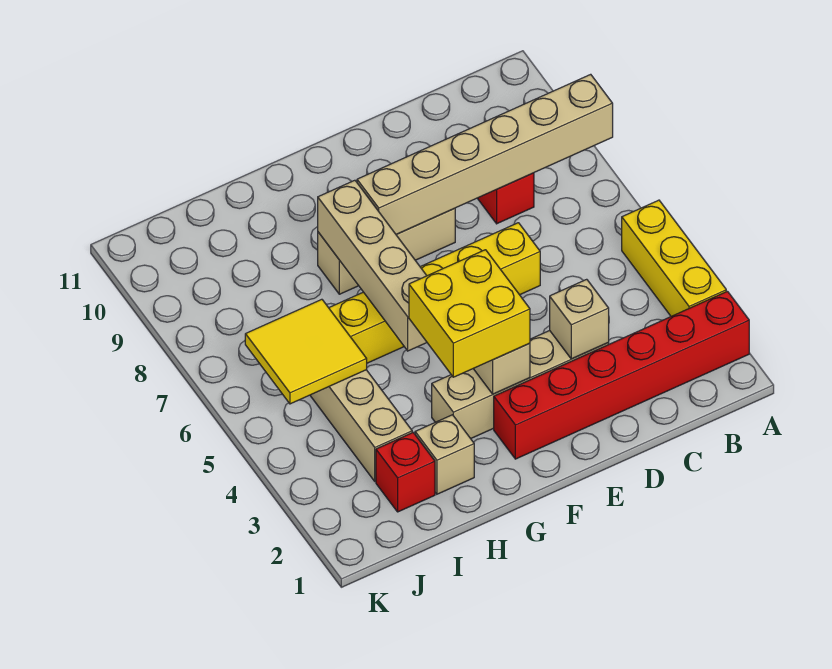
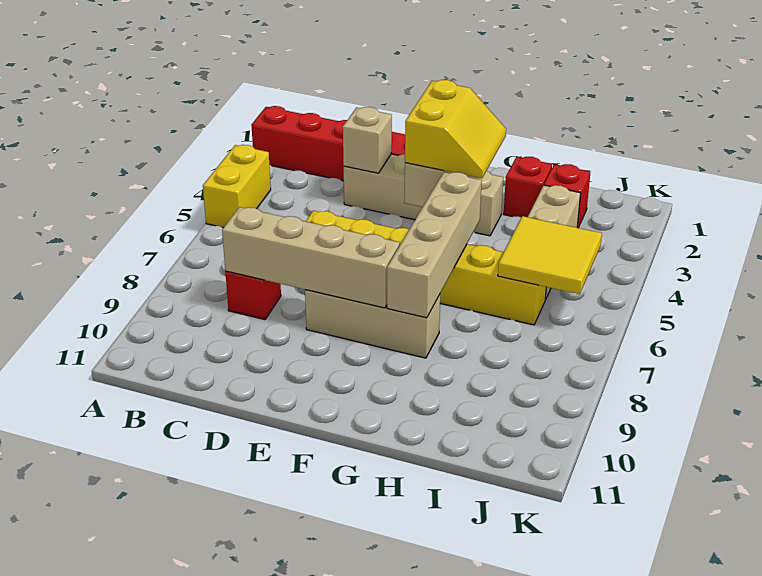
yellow 1x3 brick [622,200,726,316] -> yellow 1x2 brick [203,145,271,228]
tan 1x6 brick [357,74,613,235] -> tan 1x4 brick [222,207,400,308]
yellow 2x2 brick [409,250,530,377] -> yellow 2x2 slope [405,80,506,178]
tan 1x1 brick [415,415,474,494] -> red 1x1 brick [504,157,552,218]

